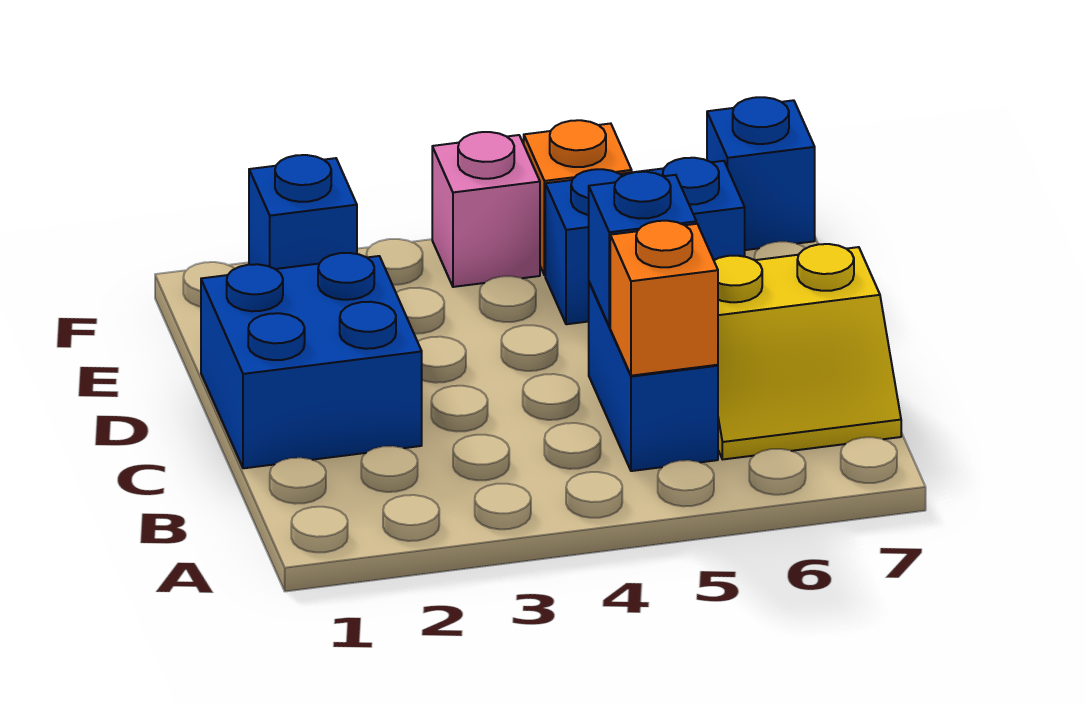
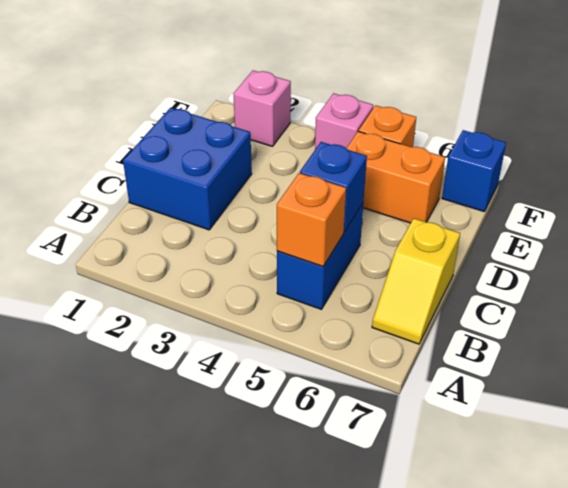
yellow 2x2 slope [714,244,901,459] -> yellow 1x2 slope [372,218,460,344]
blue 1x2 brick [545,158,745,324] -> orange 1x2 brick [346,131,445,223]
blue 1x1 brick [249,155,357,269] -> pink 1x1 brick [233,71,291,146]

